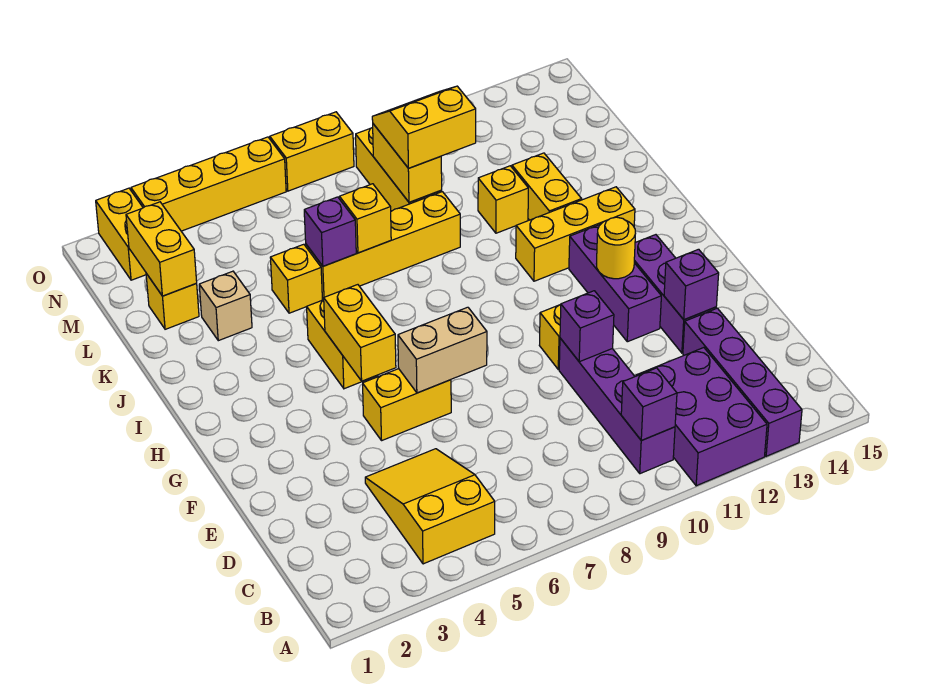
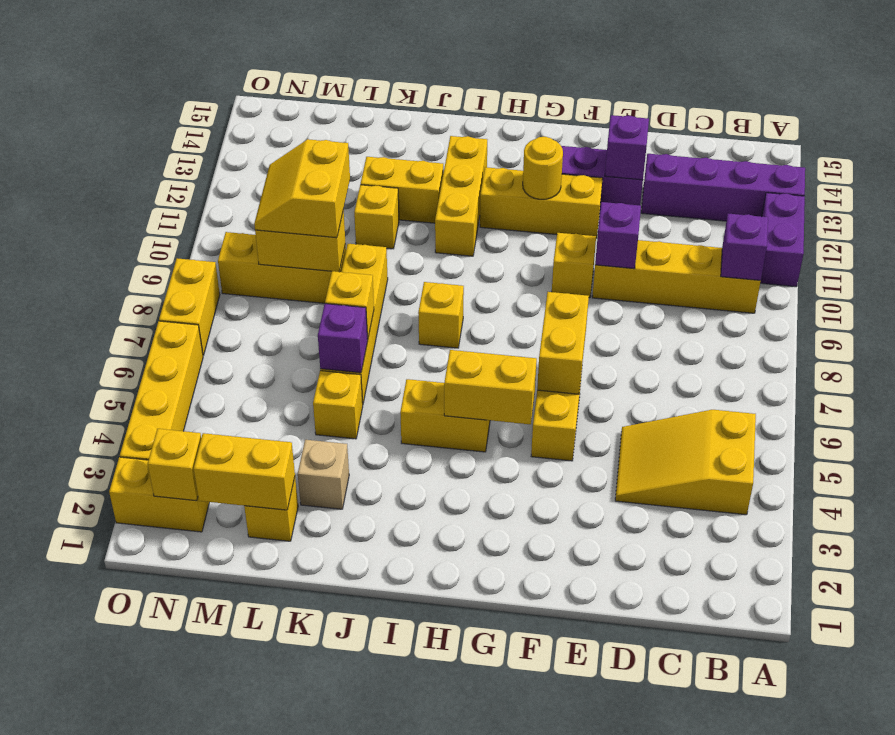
purple 2x3 brick [636,348,767,486] -> purple 1x2 brick [760,193,805,287]
purple 1x4 brick [559,338,675,474] -> yellow 1x4 brick [592,240,761,313]
tan 1x2 brick [398,307,487,393] -> yellow 1x2 brick [537,292,589,394]
purple 1x3 brick [569,224,661,342] -> yellow 1x3 brick [480,167,603,238]
none -> yellow 1x1 brick [418,282,464,348]
none -> yellow 1x1 brick [148,429,201,501]

